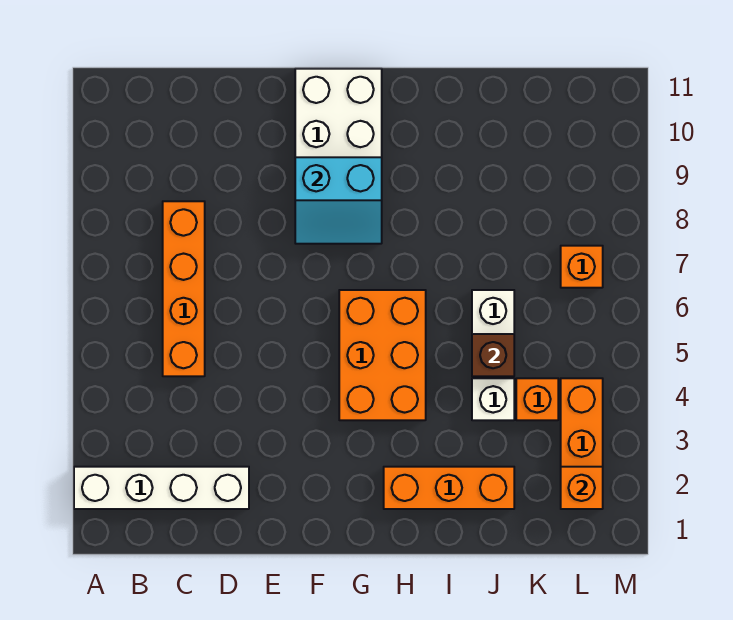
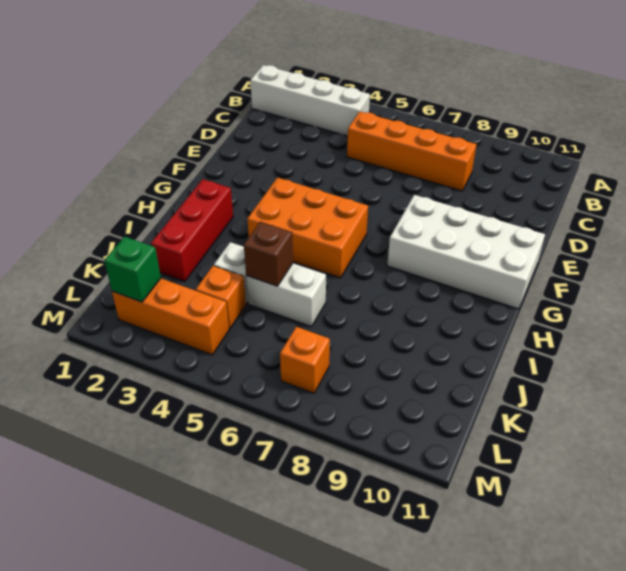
white 1x4 brick [74,467,249,509] -> white 1x4 brick turned to [250,65,370,136]
cyan 2x2 slope [295,157,382,244] -> none
orange 1x3 brick [384,467,514,509] -> red 1x3 brick [151,179,233,282]
orange 1x1 brick [561,467,603,509] -> green 1x1 brick [104,237,161,302]

